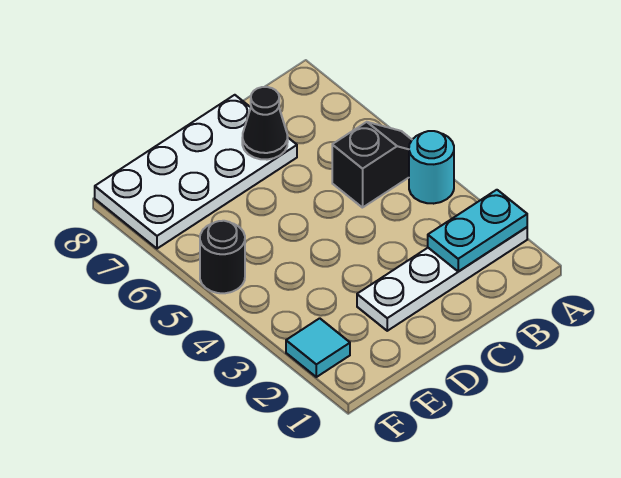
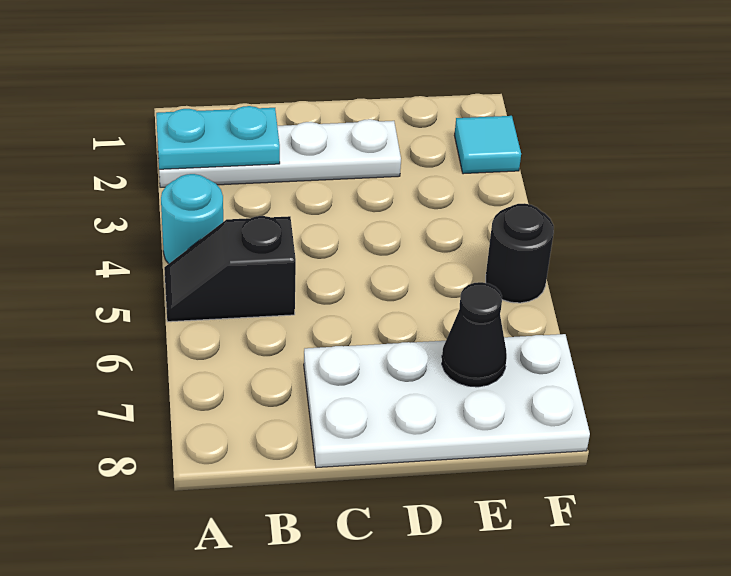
black 1x1 cone [242,87,288,160] -> black 1x1 cone moved to [442,282,507,387]

